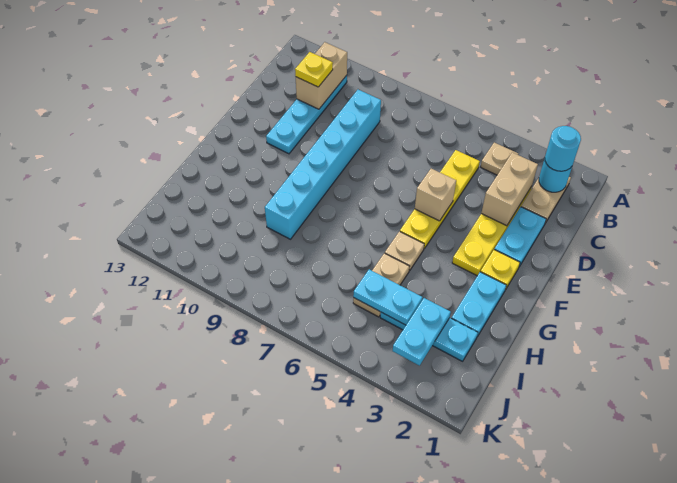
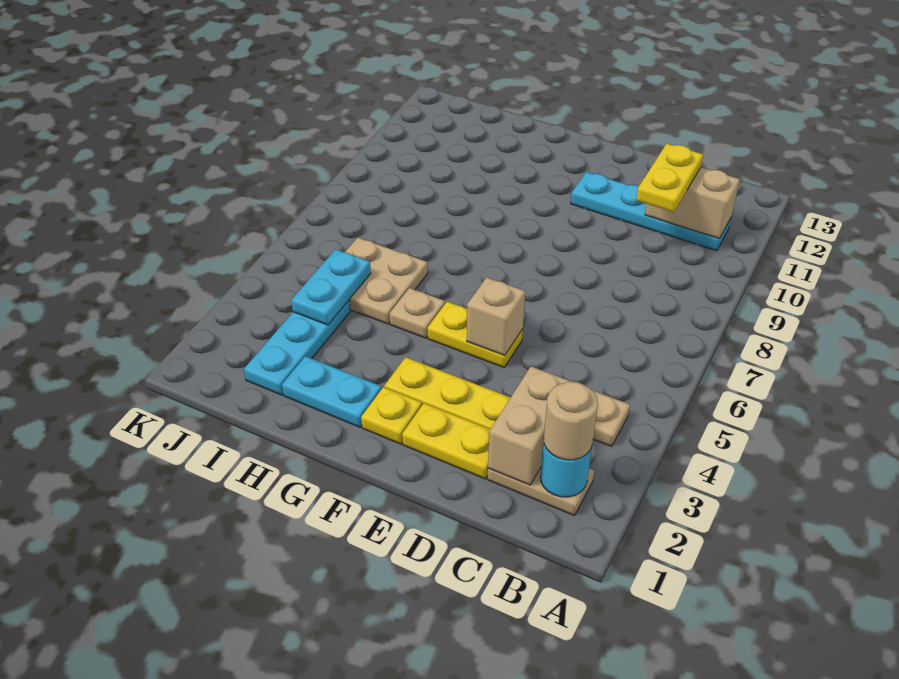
cyan 1x1 round brick [545,126,581,171] -> tan 1x1 round brick [544,382,598,460]
tan 1x2 brick [481,152,538,226] -> tan 1x2 brick turned to [488,367,571,485]
yellow 1x4 plate [400,150,480,249] -> yellow 1x2 plate [428,302,523,367]
cyan 1x6 brick [265,90,381,239] -> none
yellow 1x1 plate [295,52,333,87] -> yellow 1x2 plate [636,144,703,212]
cyan 1x2 plate [494,207,546,267] -> yellow 1x2 plate [402,403,490,479]
tan 1x2 plate [353,253,409,317] -> tan 2x2 plate [345,238,428,324]
cyan 1x2 plate [393,298,451,366] -> none

